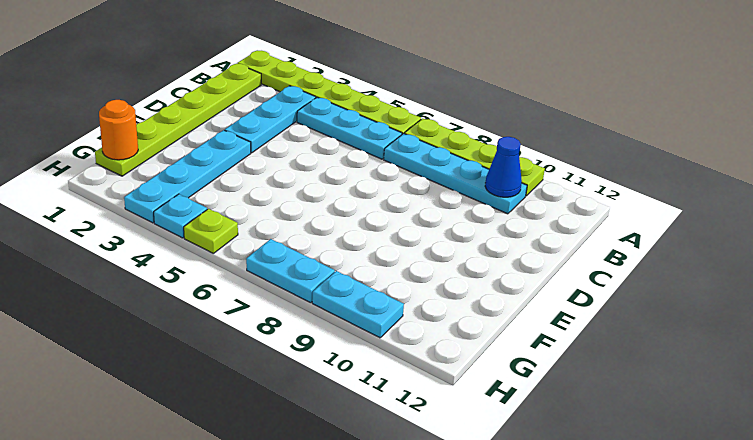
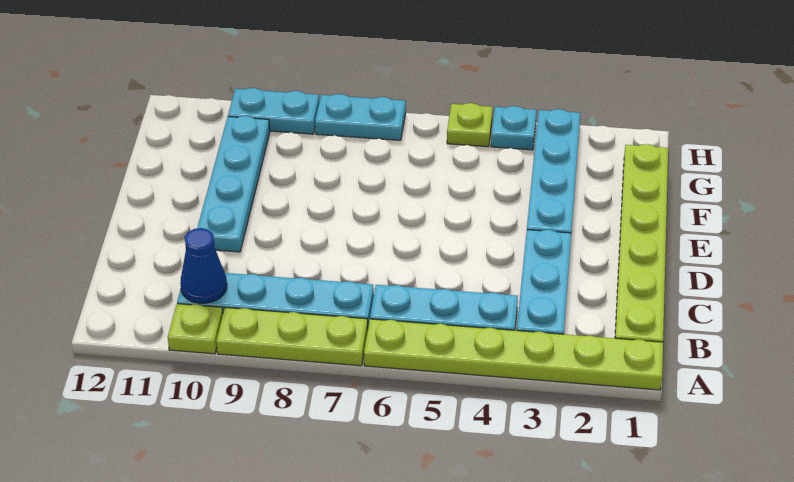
none -> cyan 1x4 plate [197,116,270,252]
orange 1x1 round brick [99,100,138,160] -> none

